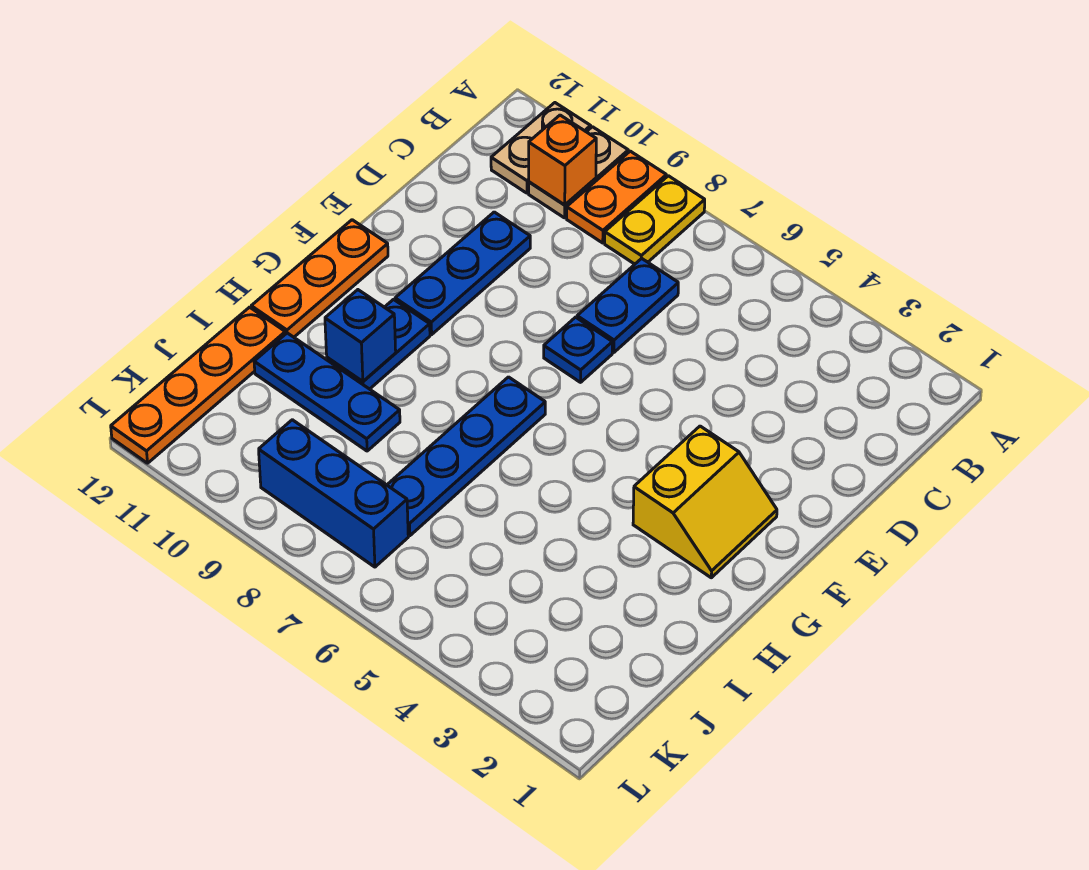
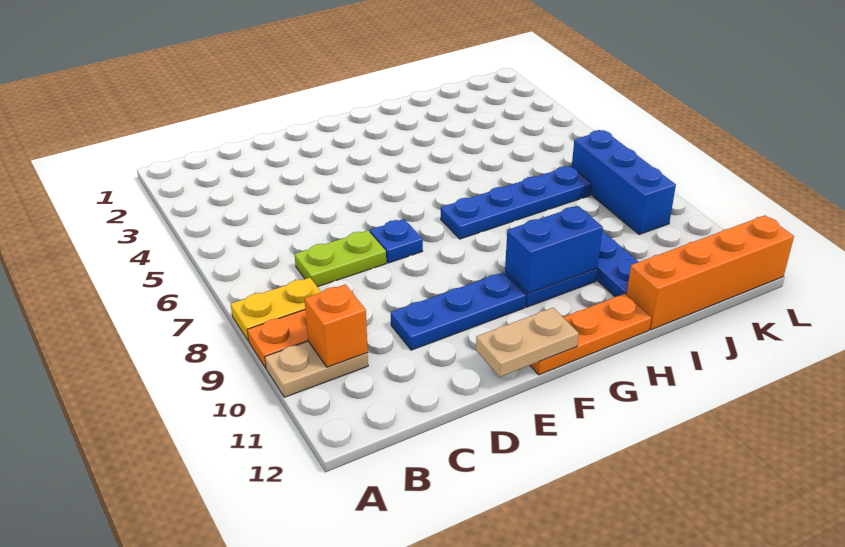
tan 1x2 plate [491,103,591,193] -> tan 1x2 plate moved to [476,308,579,377]
blue 1x2 plate [577,258,678,353] -> lime 1x2 plate [295,231,386,287]
yellow 2x2 slope [633,426,777,578] -> none
blue 1x1 brick [325,290,396,382] -> blue 1x2 brick [505,206,603,294]
orange 1x4 plate [111,307,285,463] -> orange 1x4 brick [627,215,794,330]

